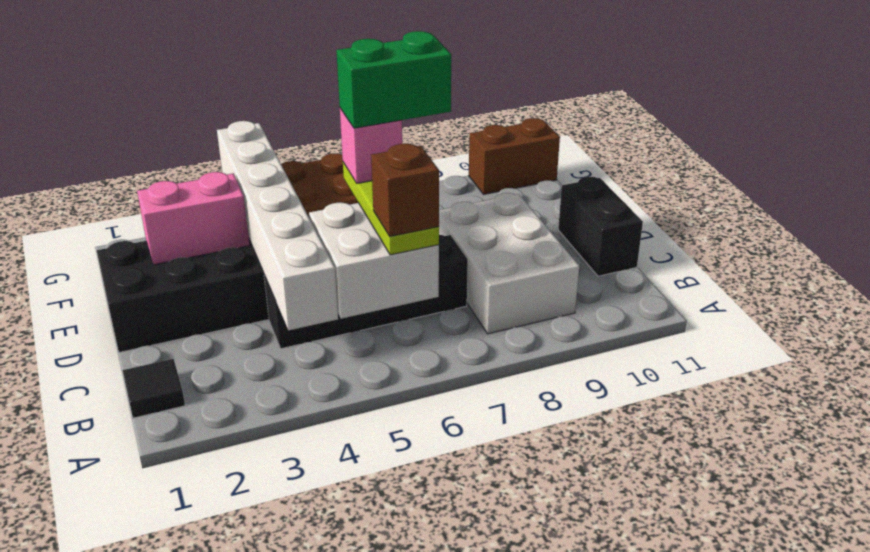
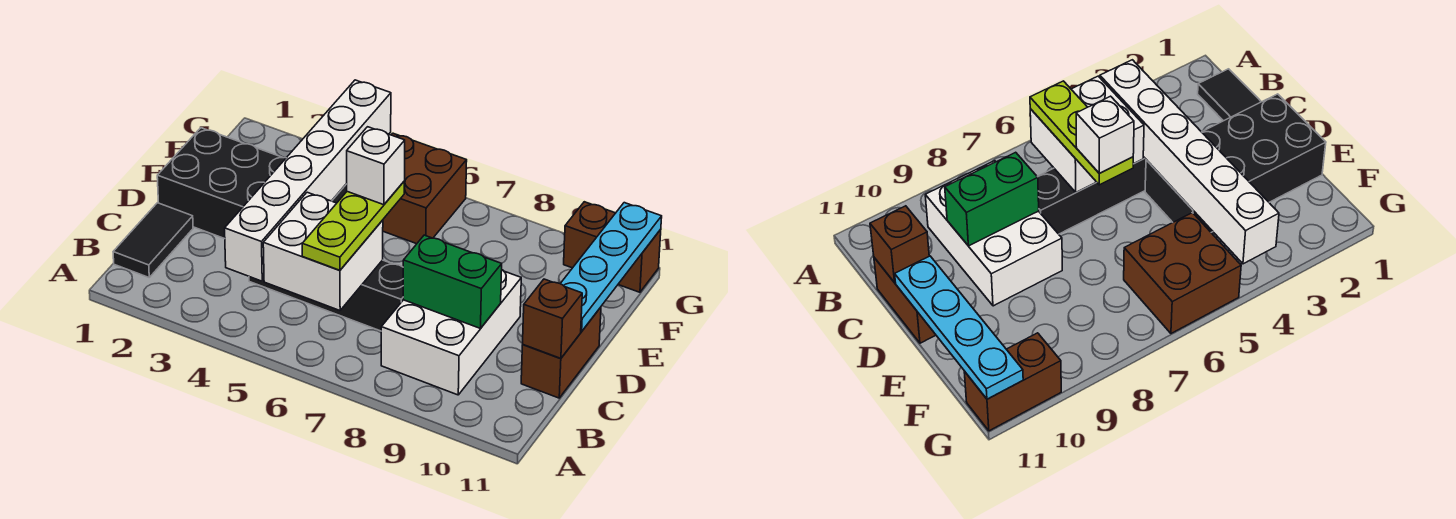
black 1x1 tile [122,359,185,418] -> black 1x2 tile [113,203,193,277]
brown 1x1 brick [371,144,439,236] -> brown 1x1 brick moved to [523,279,582,358]
black 1x2 brick [558,177,643,276] -> brown 1x2 brick [521,307,601,398]
pink 1x1 brick [340,108,402,183] -> white 1x1 brick [347,127,405,205]
green 1x2 brick [336,31,451,128] -> green 1x2 brick moved to [403,235,502,328]
none -> cyan 1x4 plate [560,203,662,331]
pink 1x2 brick [137,172,250,265] -> none

